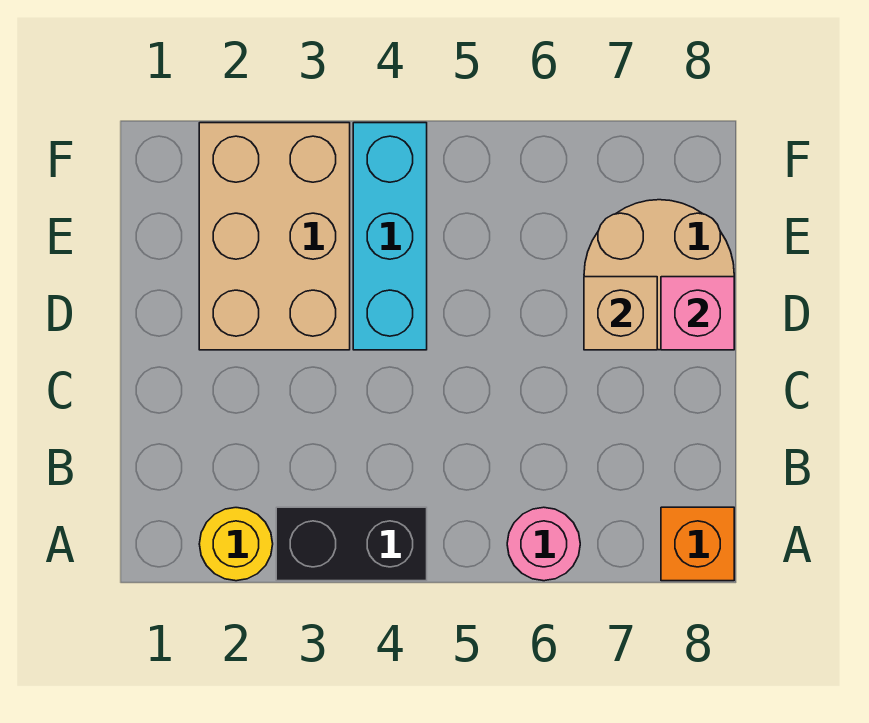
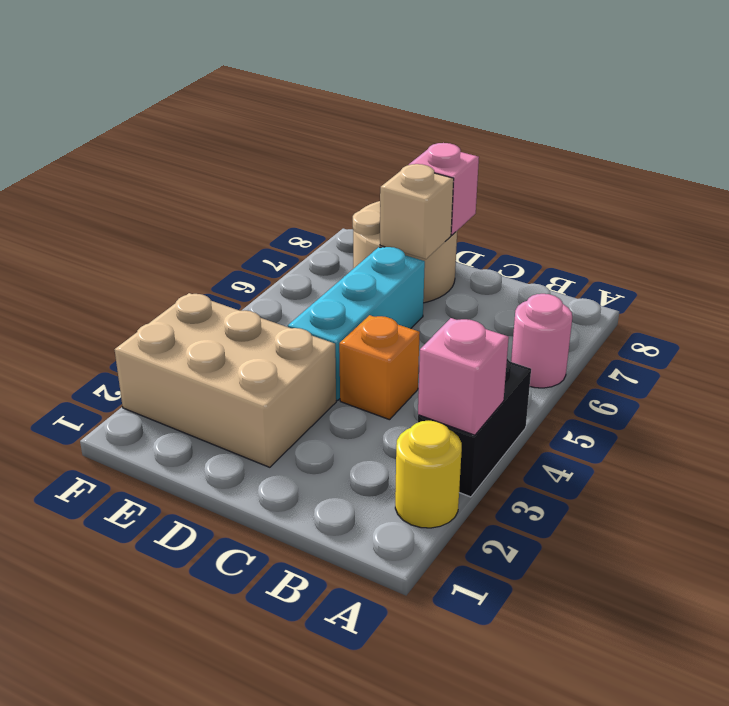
none -> pink 1x1 brick [418,318,509,435]
orange 1x1 brick [661,507,734,581] -> orange 1x1 brick moved to [339,315,420,420]
cyan 1x3 brick [353,123,427,350] -> cyan 1x3 brick turned to [288,247,425,400]

